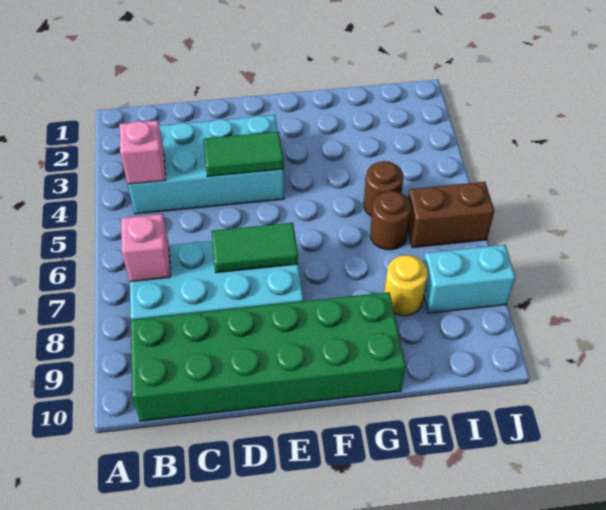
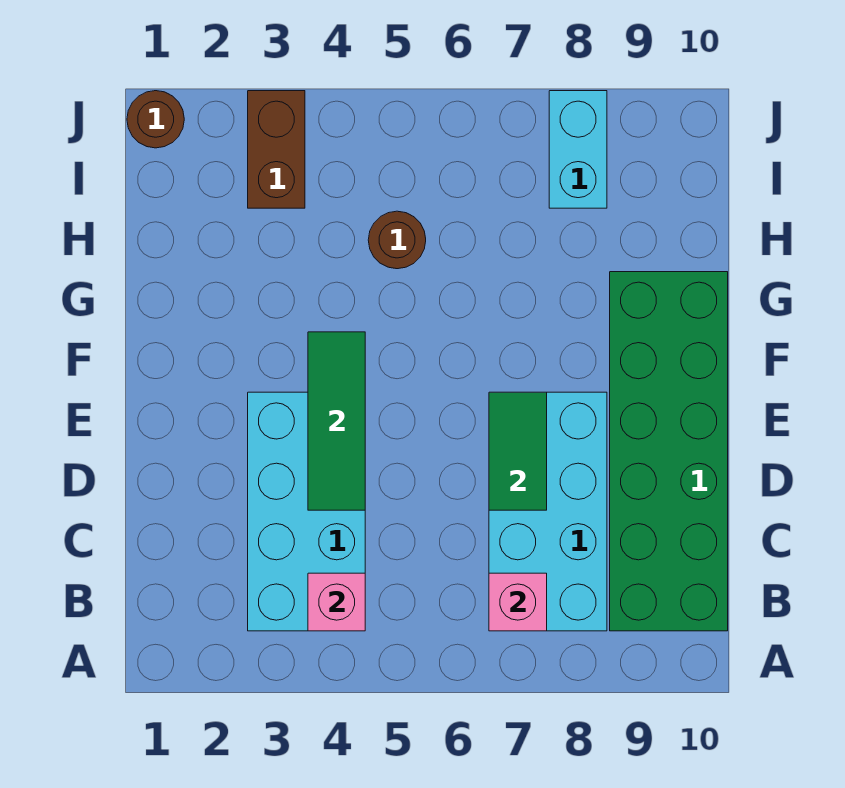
green 1x2 tile [203,132,284,177] -> green 1x3 tile [308,332,365,510]
brown 1x1 round brick [370,191,411,250] -> brown 1x1 round brick moved to [127,91,184,148]
yellow 1x1 round brick [384,255,428,316] -> none
brown 1x2 brick [408,182,494,248] -> brown 1x2 brick moved to [248,91,305,208]

